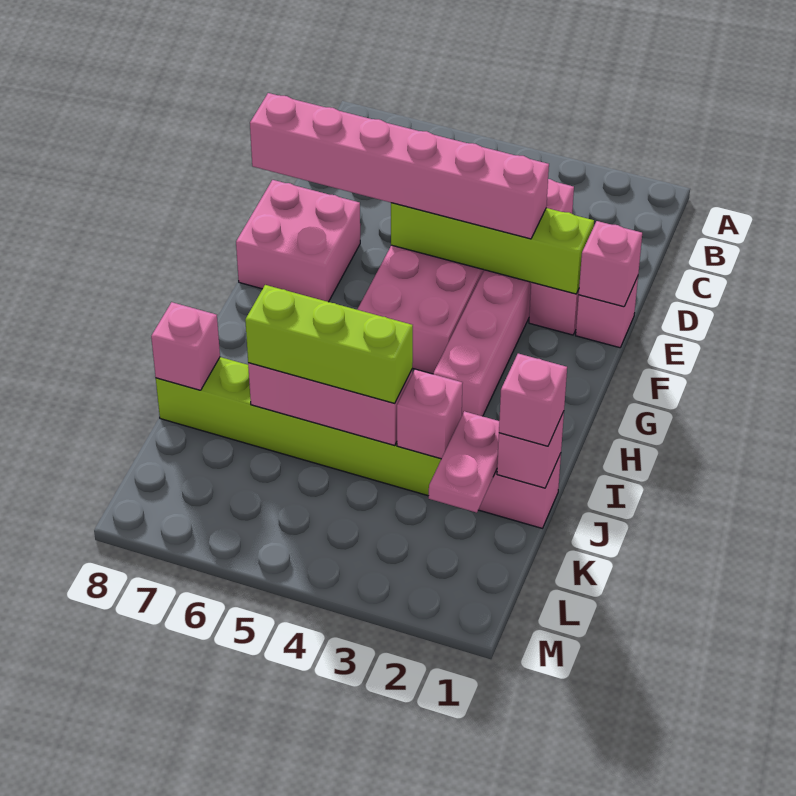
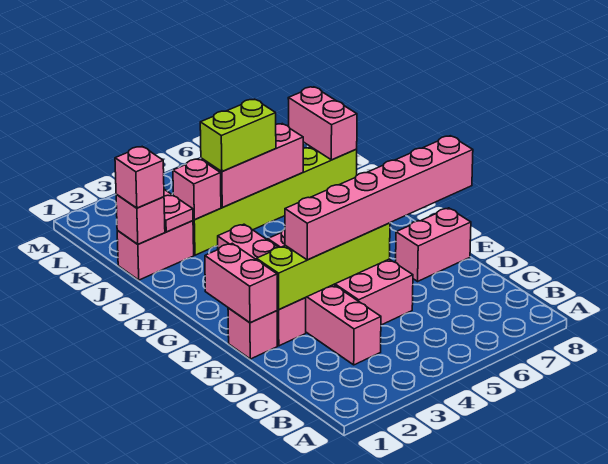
pink 1x1 brick [579,221,642,307] -> pink 1x2 brick [205,243,277,323]
pink 2x2 brick [236,180,360,302] -> pink 1x2 brick [396,208,471,281]
lime 1x3 brick [245,285,413,403] -> lime 1x2 brick [200,99,276,172]
pink 1x1 brick [151,302,220,390] -> pink 1x2 brick [288,87,357,160]

